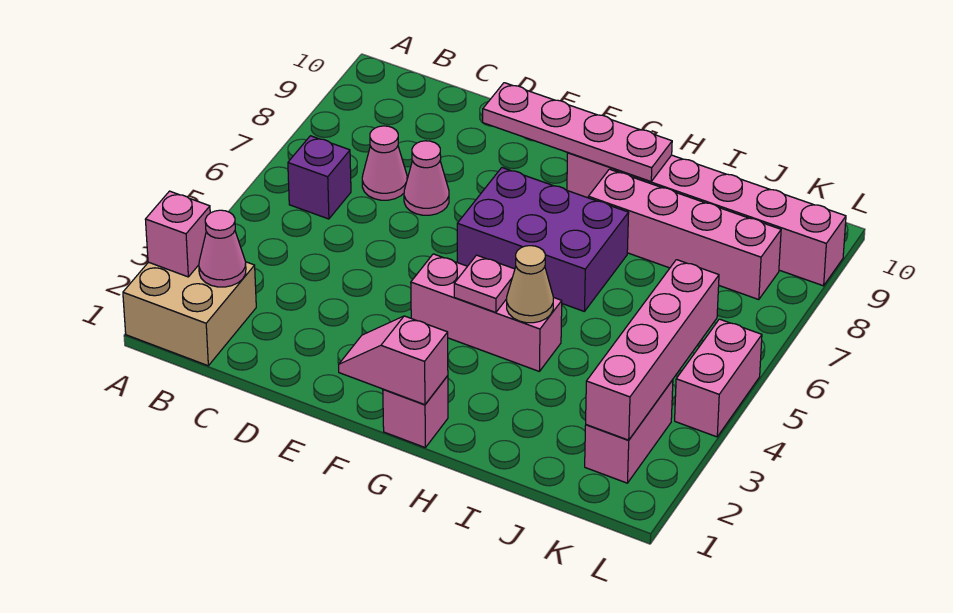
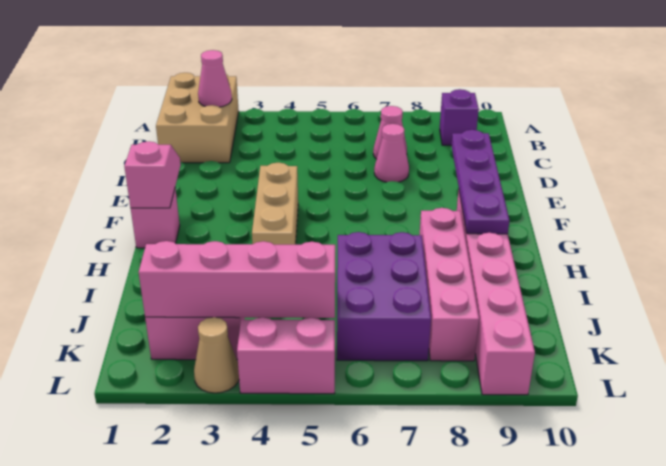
tan 2x2 brick [123,262,256,366] -> tan 2x3 brick [156,73,239,163]
pink 1x1 brick [145,191,210,277] -> none
purple 1x1 brick [288,136,351,219] -> purple 1x1 brick moved to [440,89,479,145]
pink 1x4 plate [483,83,672,181] -> purple 1x4 plate [451,130,509,234]
pink 1x3 brick [411,254,562,372] -> tan 1x3 brick [252,163,298,245]
purple 2x3 brick [457,168,629,312] -> purple 2x3 brick moved to [337,232,431,361]
pink 1x1 plate [454,255,515,312] -> none
tan 1x1 cone [507,246,553,323] -> tan 1x1 cone moved to [194,317,239,393]

